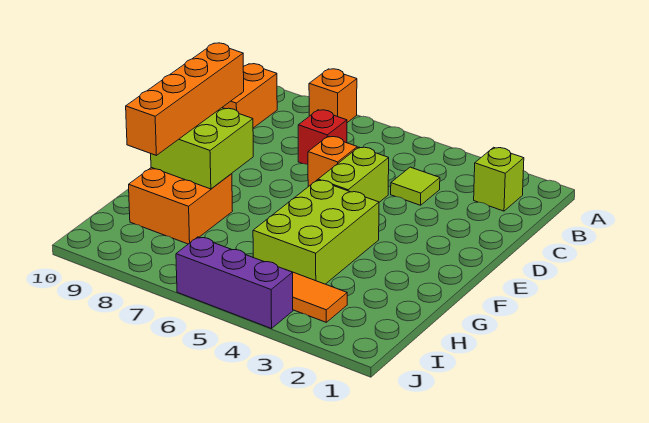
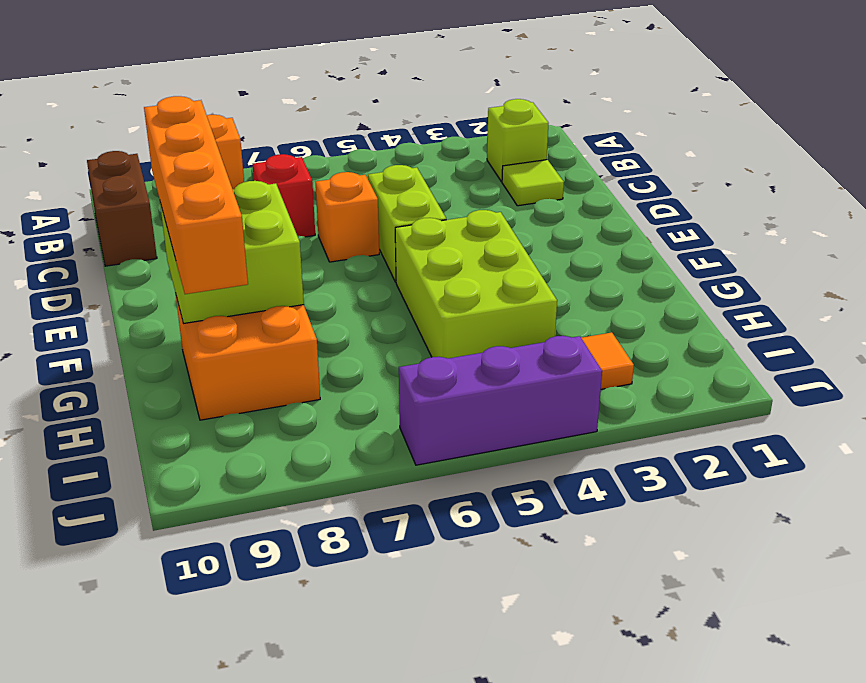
orange 1x2 brick [222,64,277,128] -> brown 1x2 brick [87,151,157,266]
lime 1x1 tile [391,167,440,205] -> lime 1x1 tile moved to [502,160,564,206]

